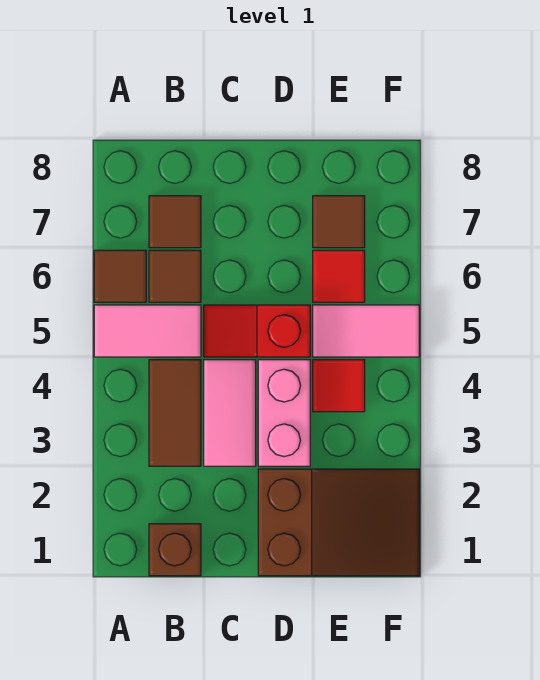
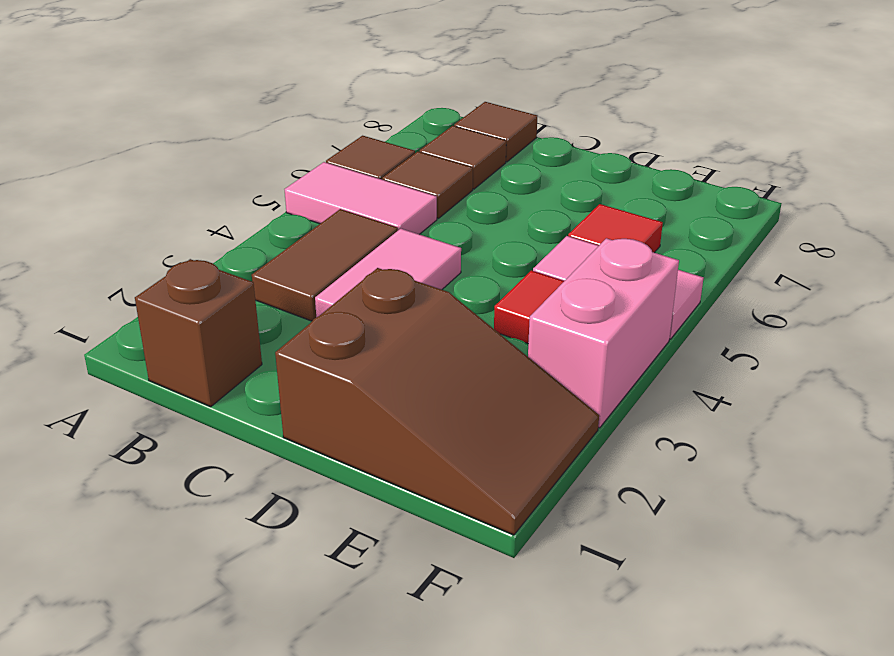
red 1x2 slope [204,305,310,357] -> none
pink 1x2 brick [258,360,310,466] -> pink 1x2 brick moved to [528,238,679,428]
brown 1x1 tile [313,196,365,248] -> brown 1x1 tile moved to [454,102,537,162]

